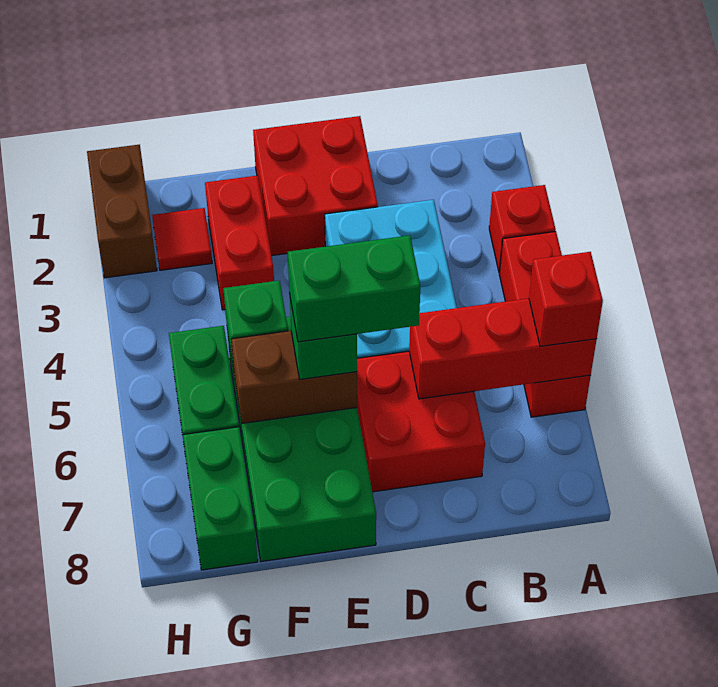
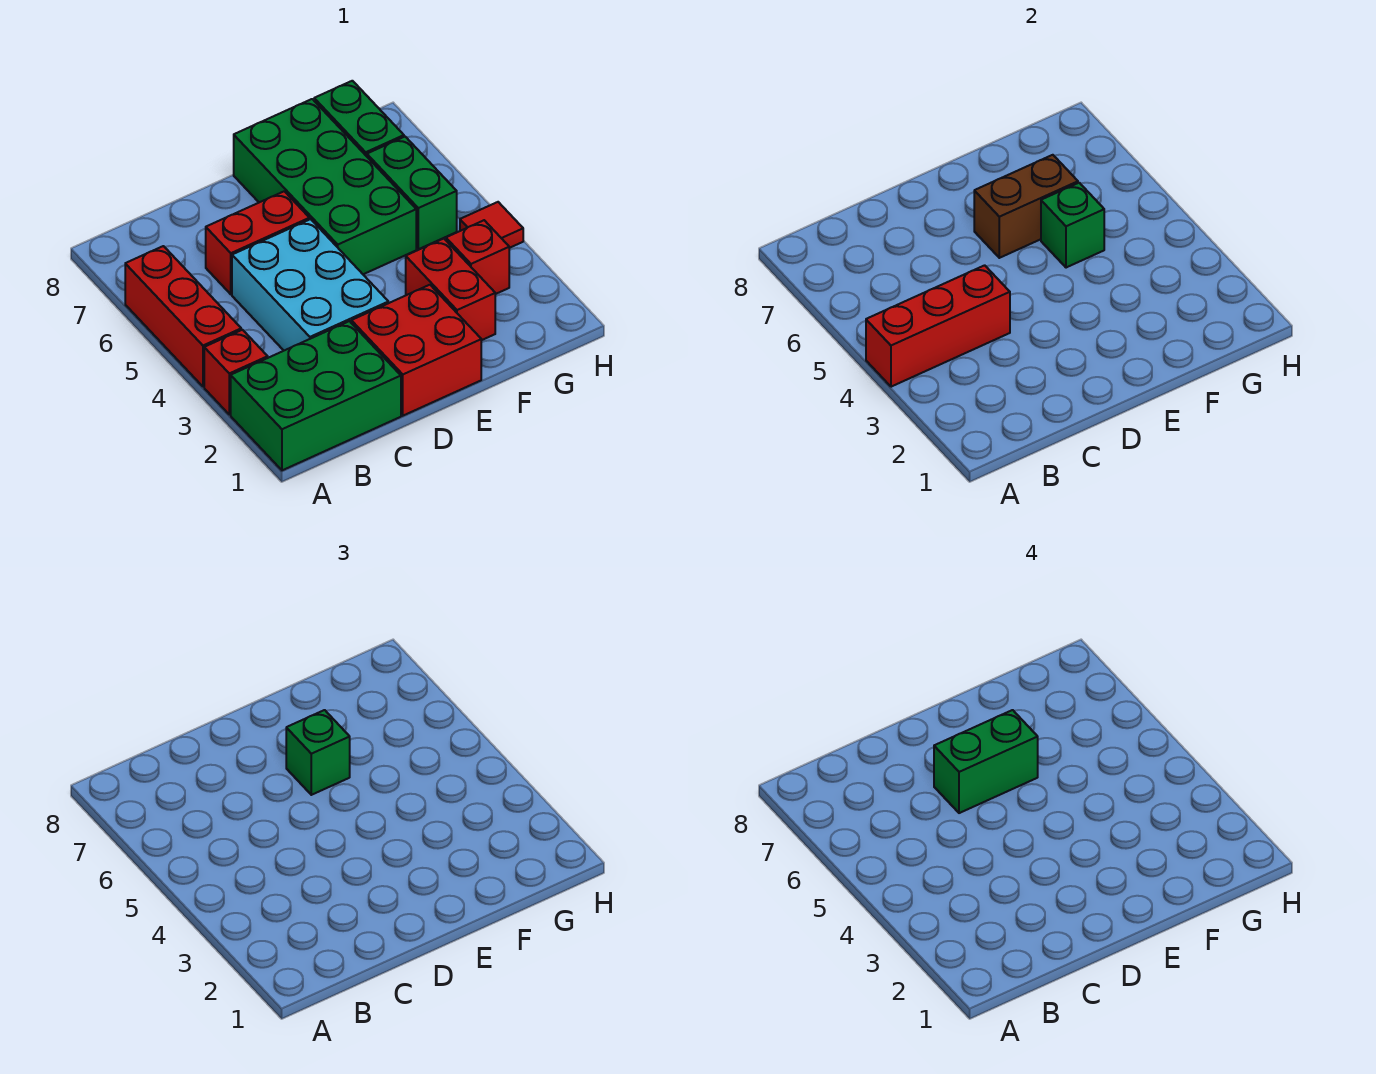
none -> green 2x3 brick [231,321,401,470]
red 1x3 brick [409,298,597,399] -> red 1x3 brick moved to [866,265,1010,387]
red 1x1 brick [529,252,603,346] -> red 1x1 brick moved to [446,220,509,294]
red 2x2 brick [357,351,485,492] -> red 1x2 brick [206,191,309,294]
red 1x1 tile [152,208,212,270] -> red 1x1 tile moved to [460,202,523,248]
brown 1x2 brick [87,145,157,278] -> none

